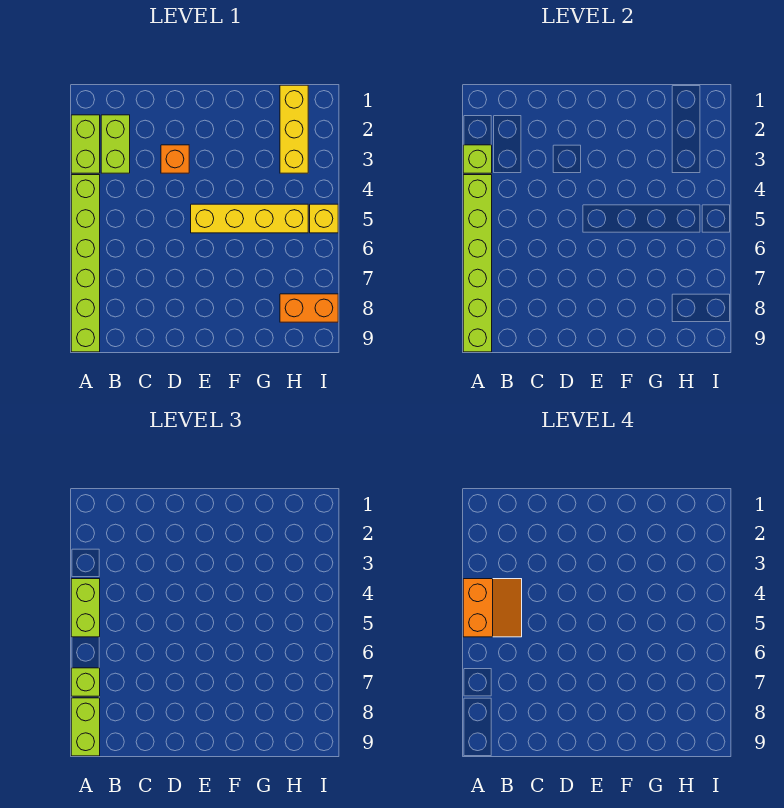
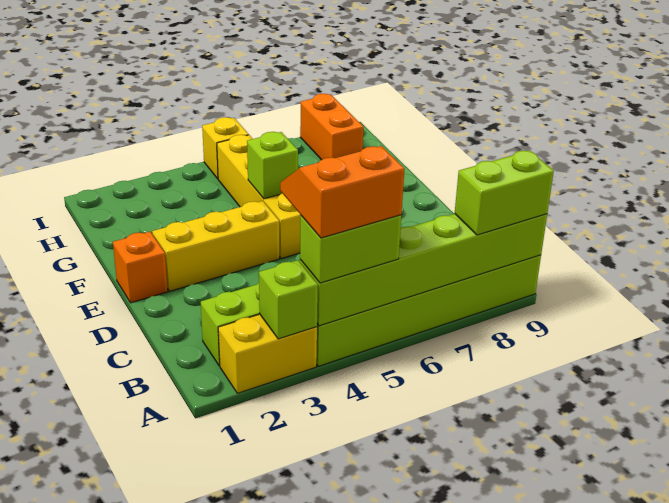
lime 1x2 brick [71,115,100,173] -> yellow 1x2 brick [218,314,317,393]
lime 1x1 brick [71,668,100,696] -> lime 1x1 brick moved to [247,132,298,199]
orange 1x1 brick [161,145,189,173] -> orange 1x1 brick moved to [113,232,168,303]
yellow 1x3 brick [280,85,308,173] -> yellow 1x3 brick moved to [152,201,279,291]

